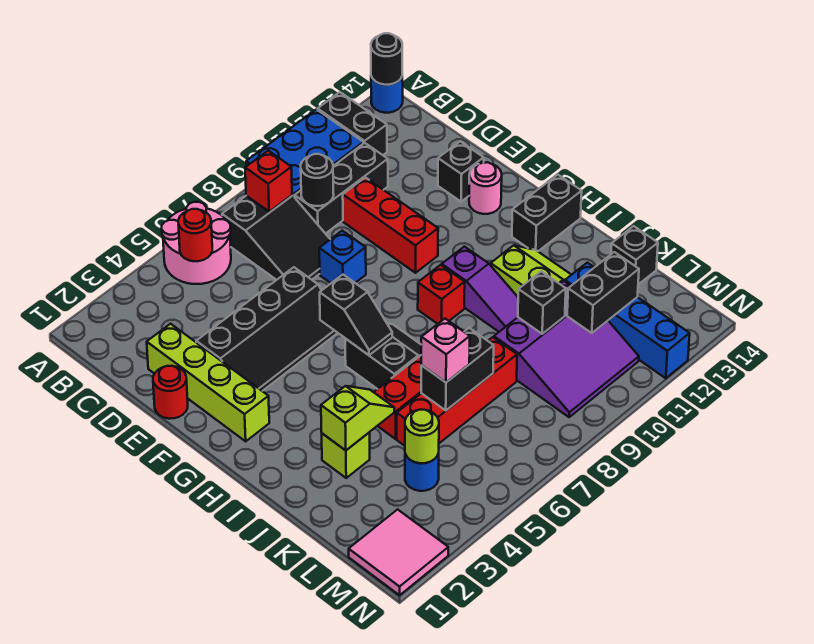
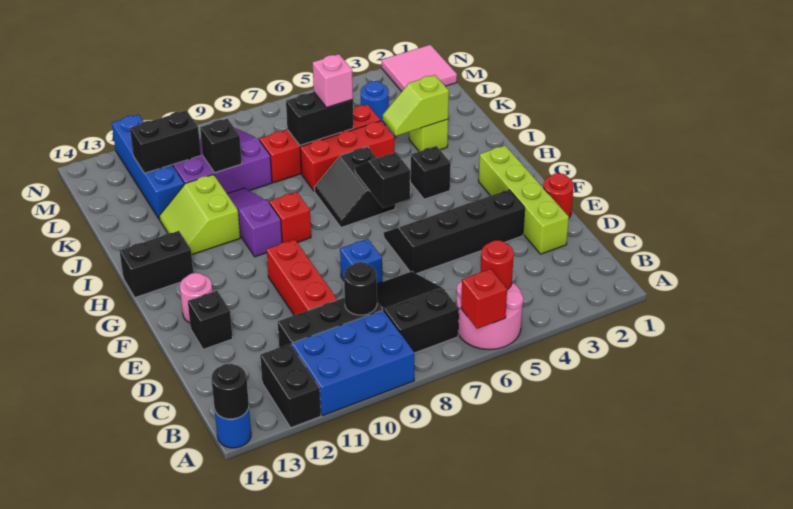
red 1x1 brick [245,151,292,212] -> red 1x1 brick moved to [461,269,507,329]
black 1x1 brick [611,226,658,284] -> black 1x1 brick moved to [410,146,451,199]
lime 1x1 round brick [405,410,439,463] -> none

